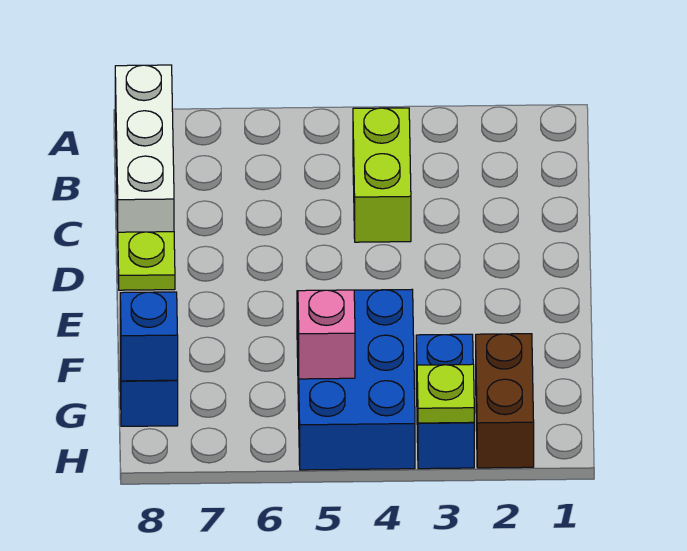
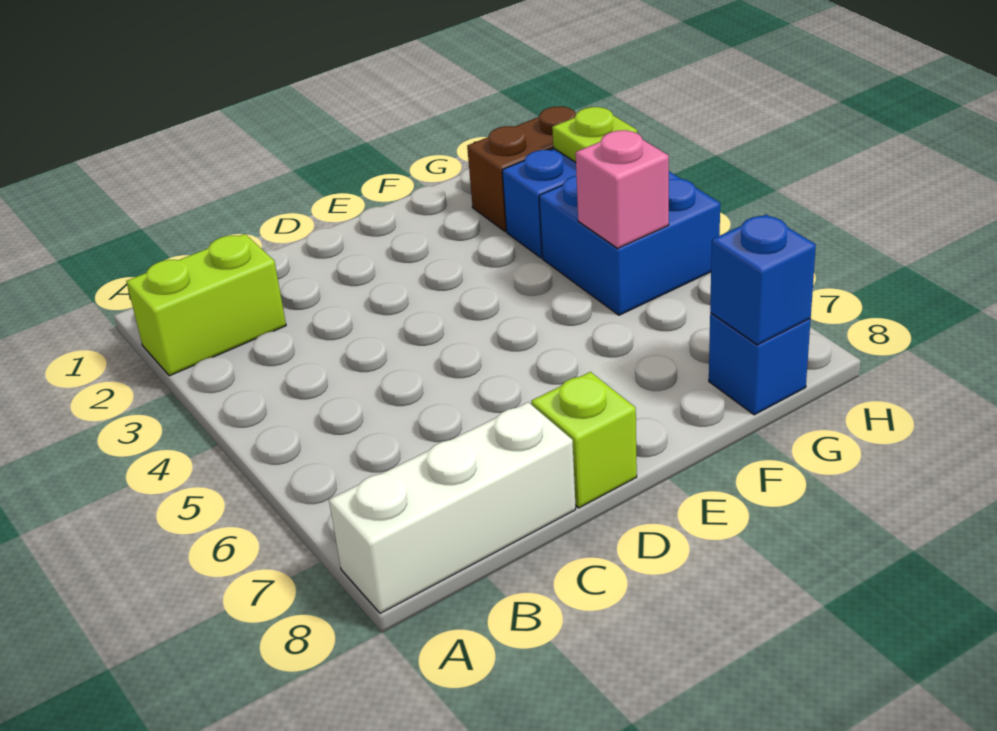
lime 1x2 brick [353,108,411,242] -> lime 1x2 brick moved to [126,234,286,376]
lime 1x1 plate [118,232,175,290] -> lime 1x1 brick [531,372,637,508]
blue 2x3 brick [297,290,415,470] -> blue 2x2 brick [539,172,720,315]

